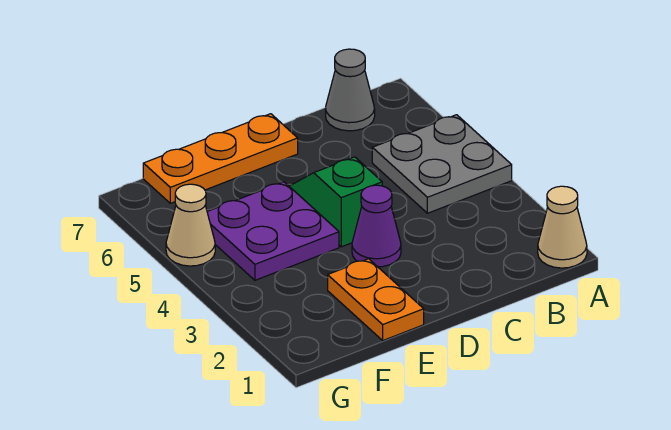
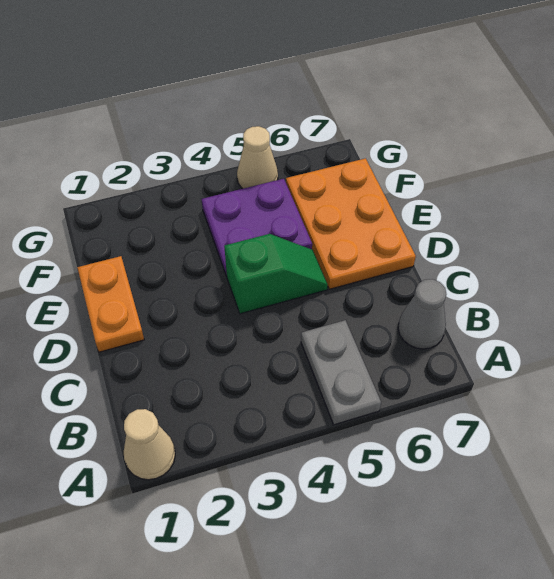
grey 2x2 plate [372,115,512,213] -> grey 1x2 plate [301,320,381,425]
purple 1x1 cone [352,185,401,267] -> none
orange 1x3 plate [143,114,298,203] -> orange 2x3 plate [286,158,416,289]
orange 1x2 plate [328,259,424,340] -> orange 1x2 plate turned to [77,256,144,352]

